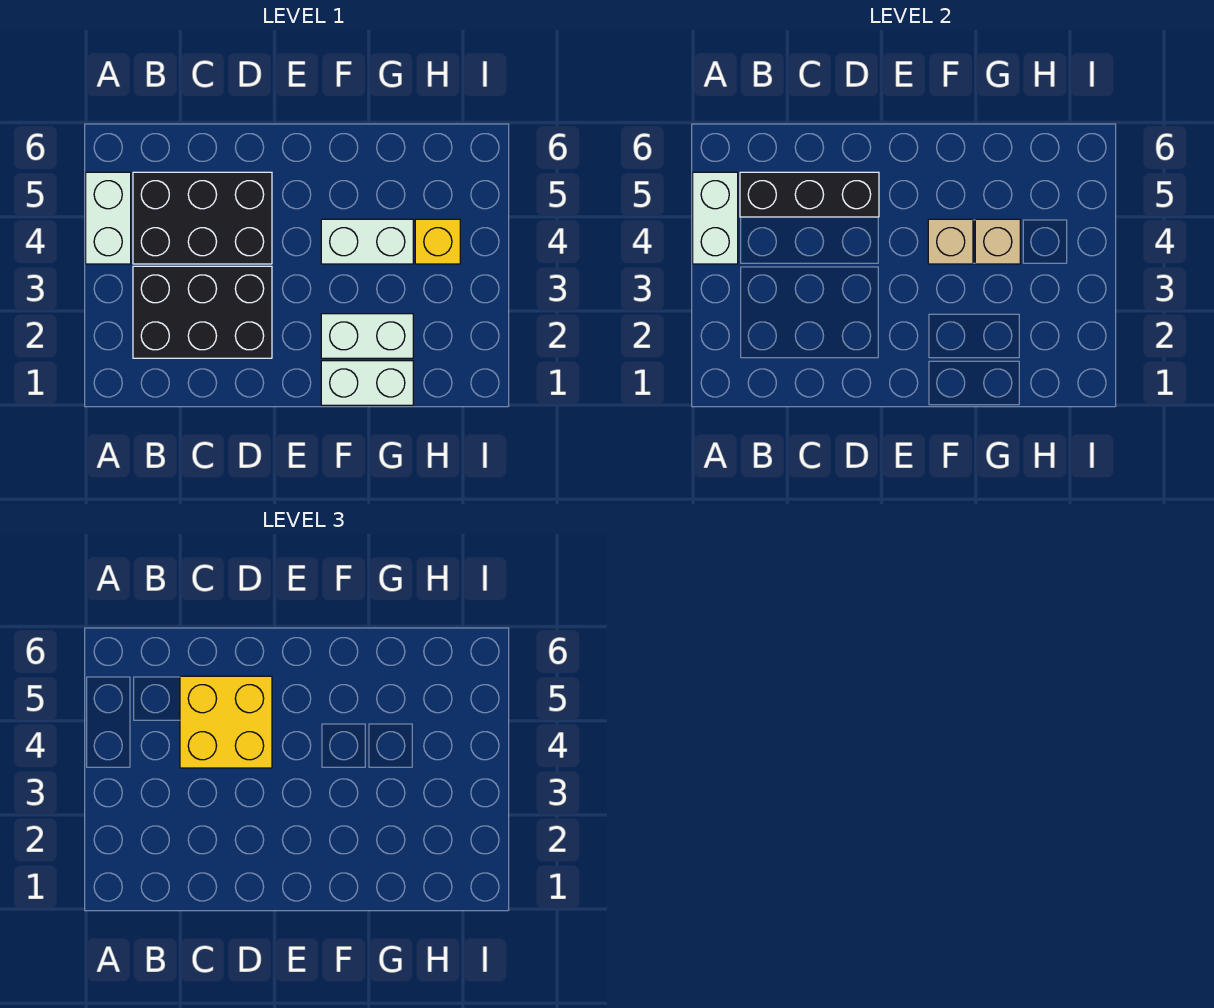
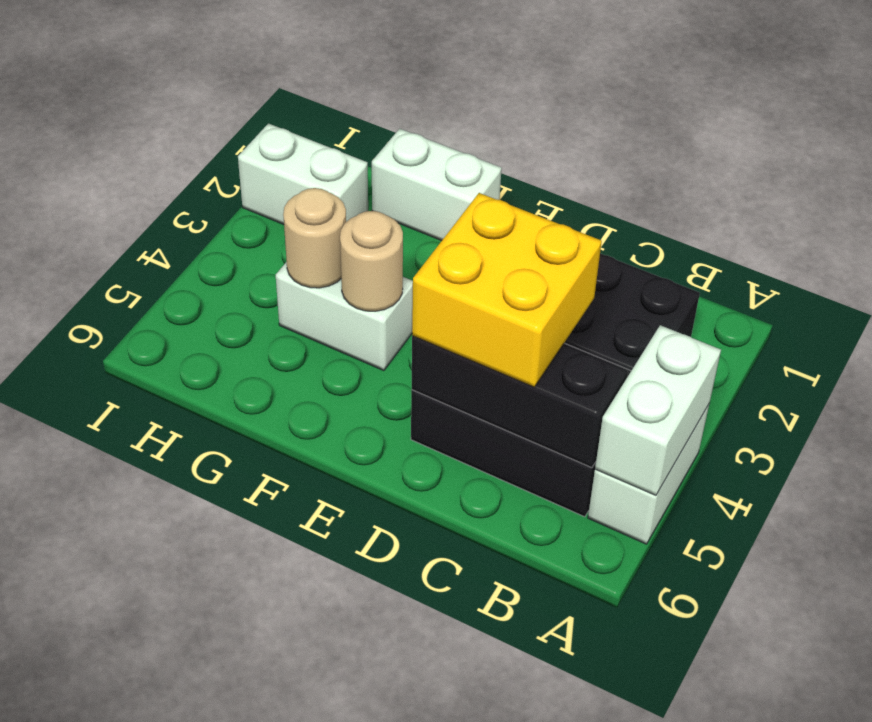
white 1x2 brick [321,314,413,358] -> white 1x2 brick moved to [238,124,368,225]
tan 1x1 brick [928,219,973,264] -> tan 1x1 round brick [340,211,403,311]
tan 1x1 brick [975,219,1020,264] -> tan 1x1 round brick [283,188,346,288]
yellow 1x1 brick [415,219,460,264] -> none

